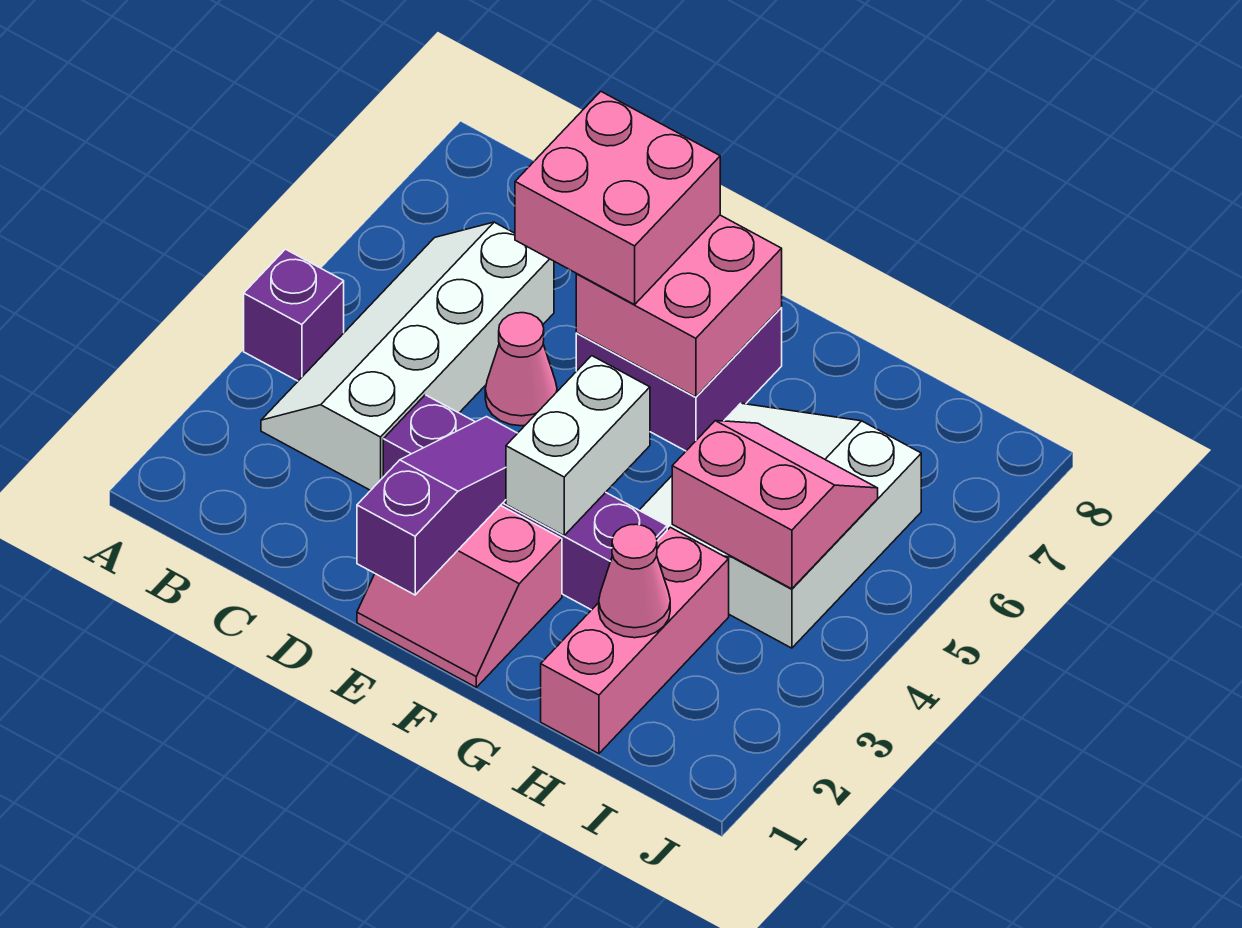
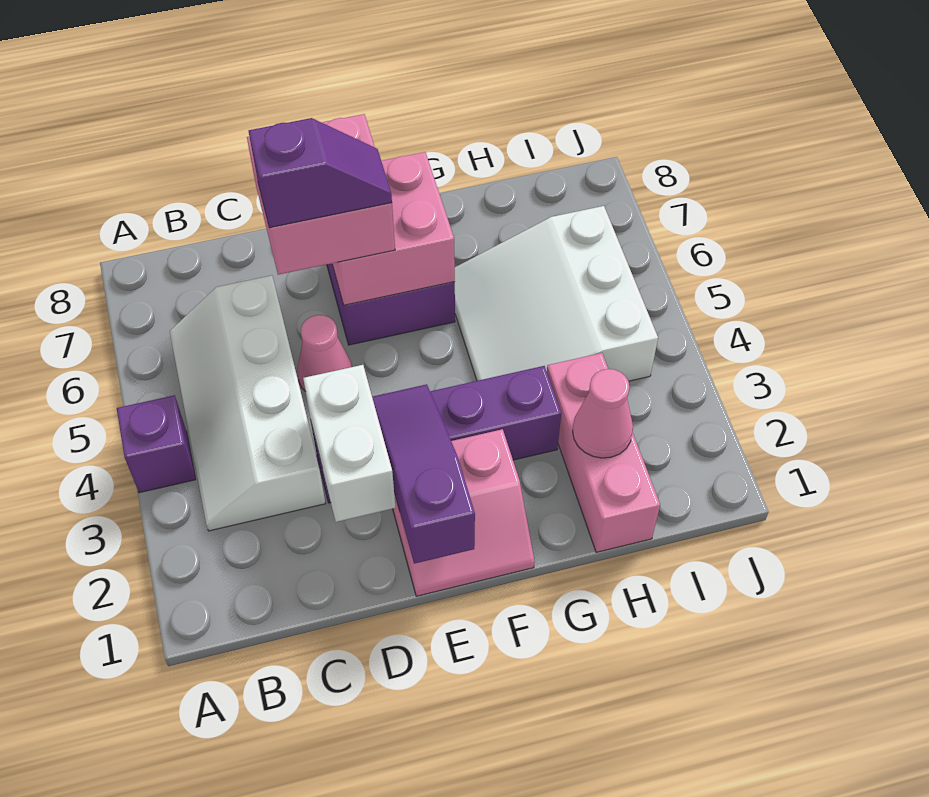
none -> purple 1x2 slope [249,118,392,228]
white 1x2 brick [506,356,650,536] -> white 1x2 brick moved to [303,365,396,522]
pink 2x2 slope [672,421,878,589] -> none

